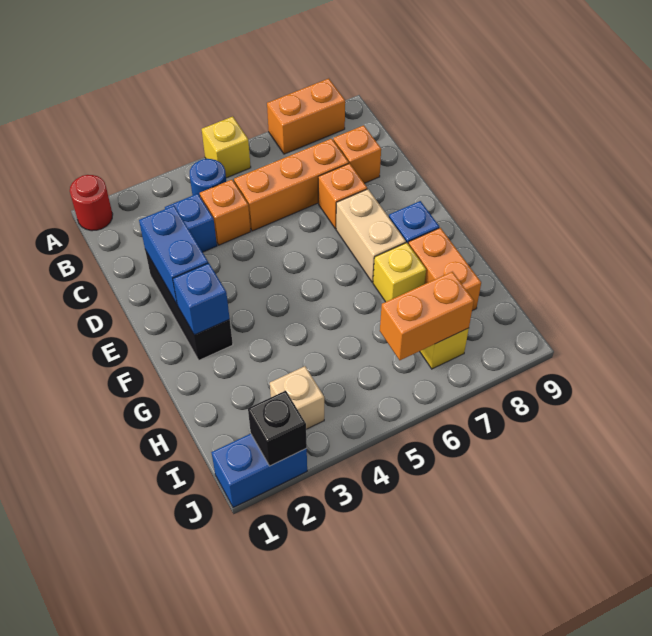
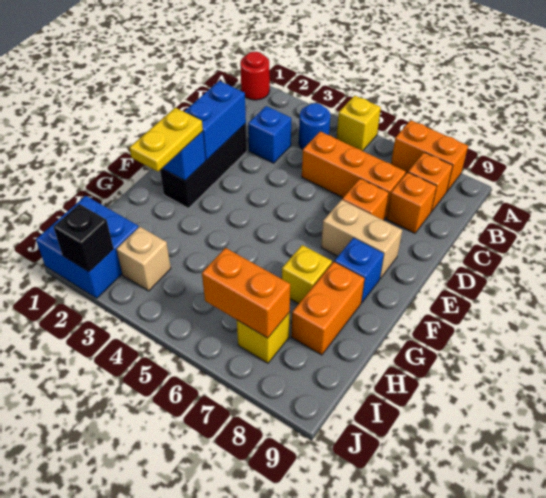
orange 1x1 brick [200,180,251,245] -> orange 1x1 brick moved to [408,152,453,212]
tan 1x2 brick [336,189,406,282] -> tan 1x2 brick turned to [321,200,402,279]
none -> yellow 1x2 plate [129,108,203,172]
blue 1x2 brick [211,434,307,508] -> blue 2x2 brick [36,196,139,298]

